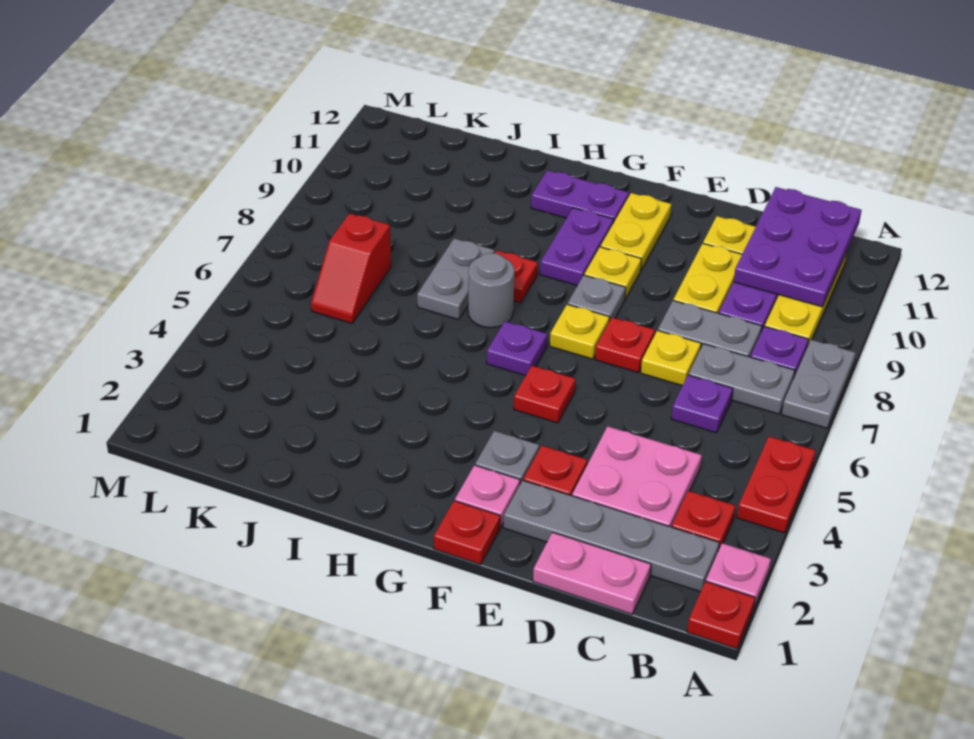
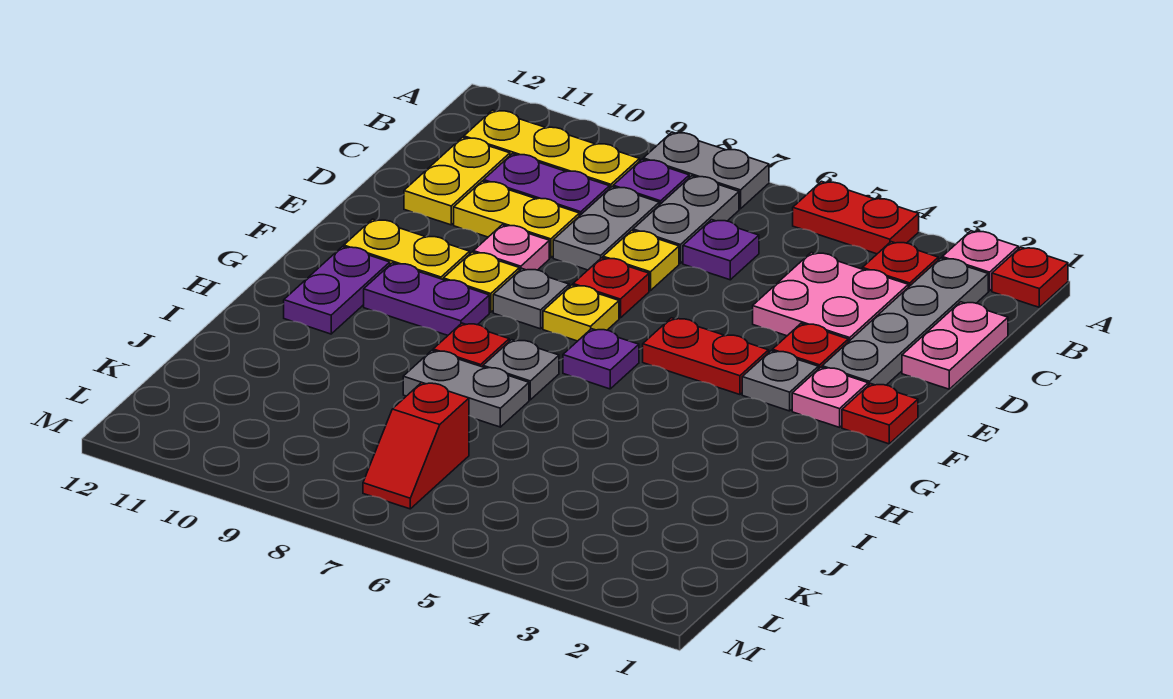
purple 2x3 plate [734,187,861,307] -> none
none -> pink 1x1 plate [473,225,549,271]
red 1x1 plate [514,366,576,423] -> red 1x2 plate [643,318,769,395]
grey 1x1 round brick [468,253,514,328] -> grey 1x1 plate [483,340,559,400]
red 1x2 slope [311,213,391,323] -> red 1x2 slope turned to [363,382,469,509]

